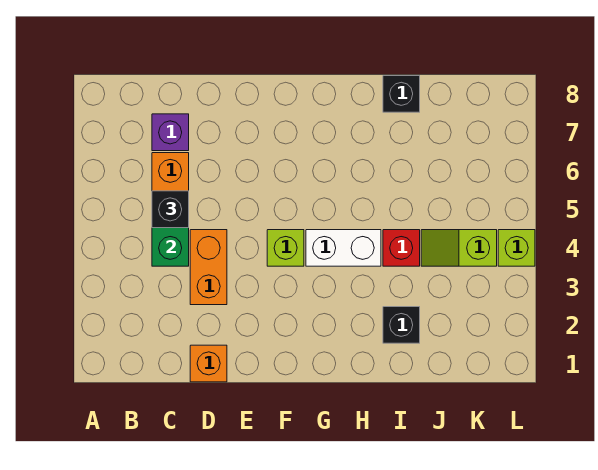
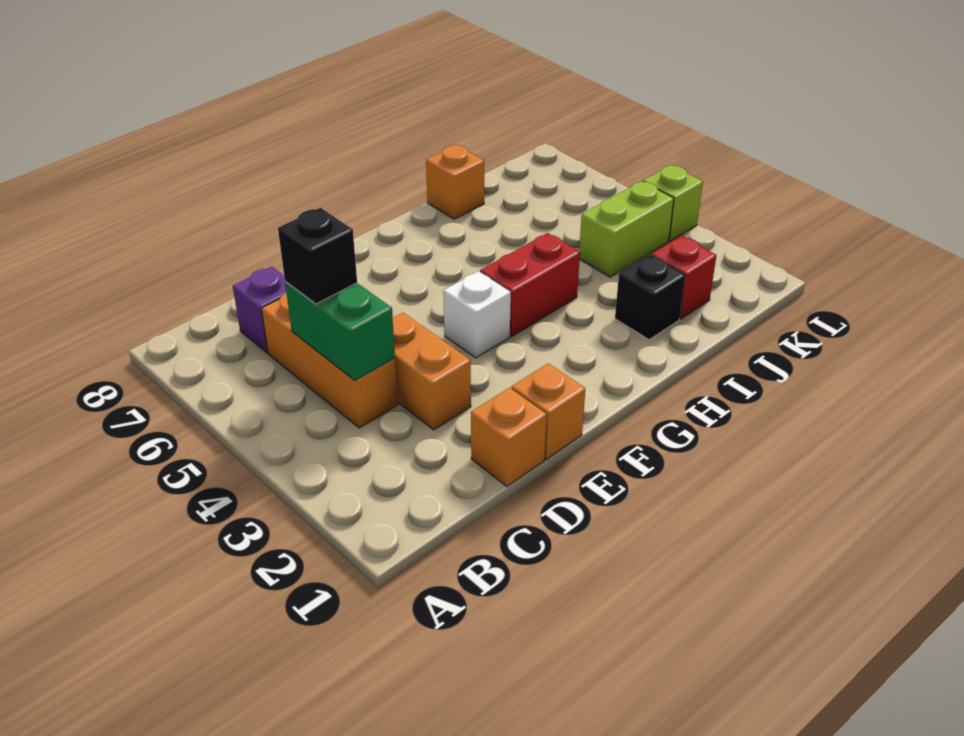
none -> orange 1x1 brick [511,363,585,459]
lime 1x1 brick [267,230,304,266] -> white 1x1 brick [443,271,511,358]
white 1x2 brick [306,230,381,266] -> red 1x2 brick [480,233,580,336]
red 1x1 brick [383,230,420,266] -> red 1x1 brick moved to [651,236,717,319]
black 1x1 brick [383,76,420,112] -> orange 1x1 brick [426,145,484,219]
lime 1x2 slope [421,230,497,266] -> lime 1x2 brick [579,181,674,277]

